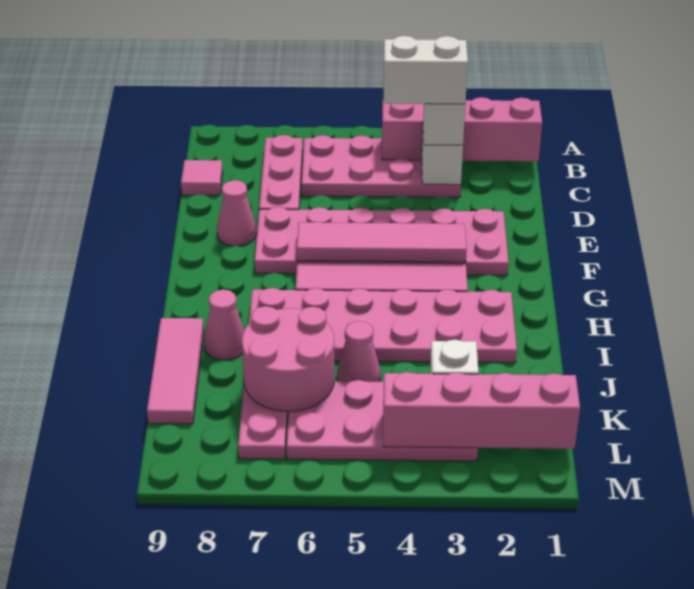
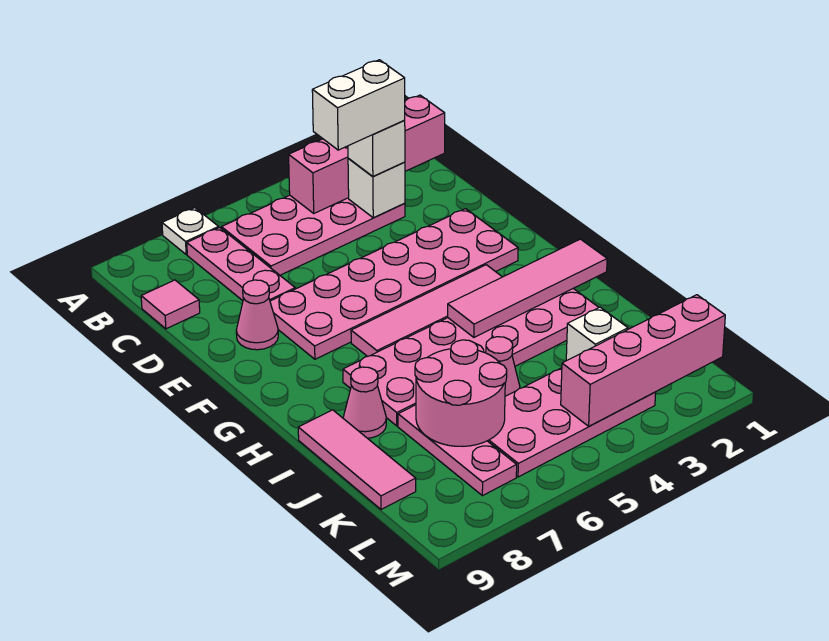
none -> white 1x1 plate [162,208,219,254]
pink 1x4 tile [297,222,467,262] -> pink 1x4 tile moved to [448,239,607,337]

